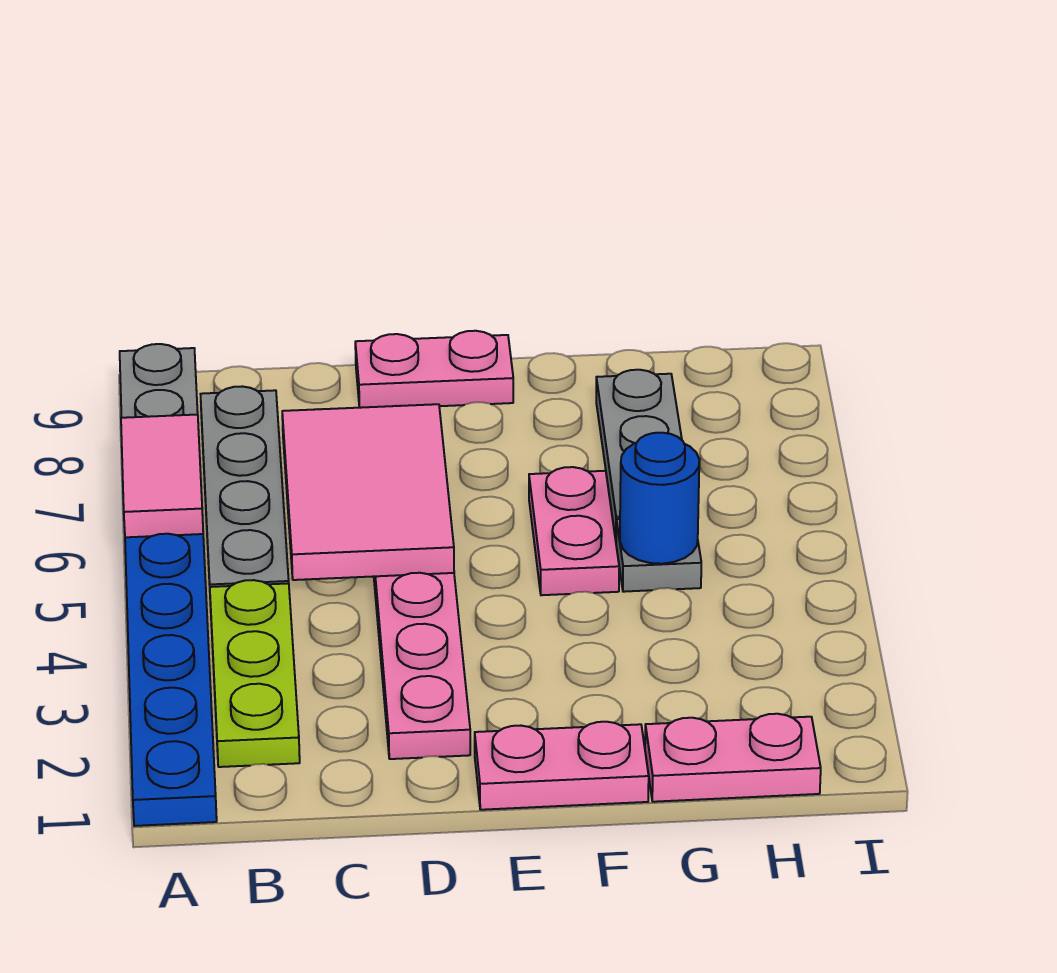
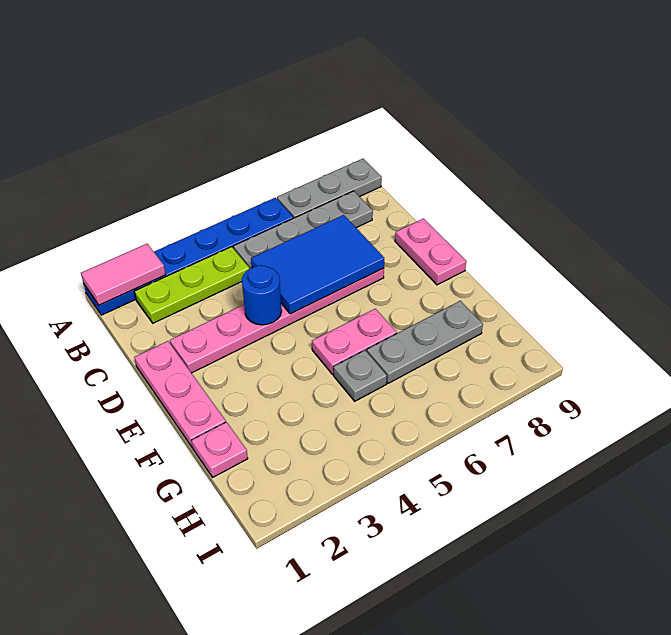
pink 1x2 tile [121,414,203,537] -> pink 1x2 tile moved to [81,244,165,305]
pink 2x3 tile [282,404,454,580] -> blue 2x3 tile [251,215,384,314]
pink 1x2 plate [475,722,649,810] -> pink 1x3 plate [134,341,226,448]
pink 1x2 plate [645,714,821,802] -> pink 1x1 plate [192,422,248,477]
blue 1x1 round brick [620,433,699,564] -> blue 1x1 round brick moved to [242,265,282,325]

